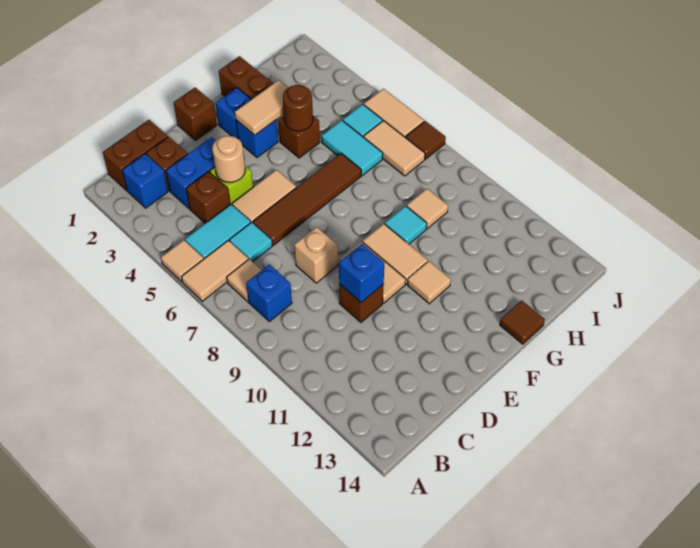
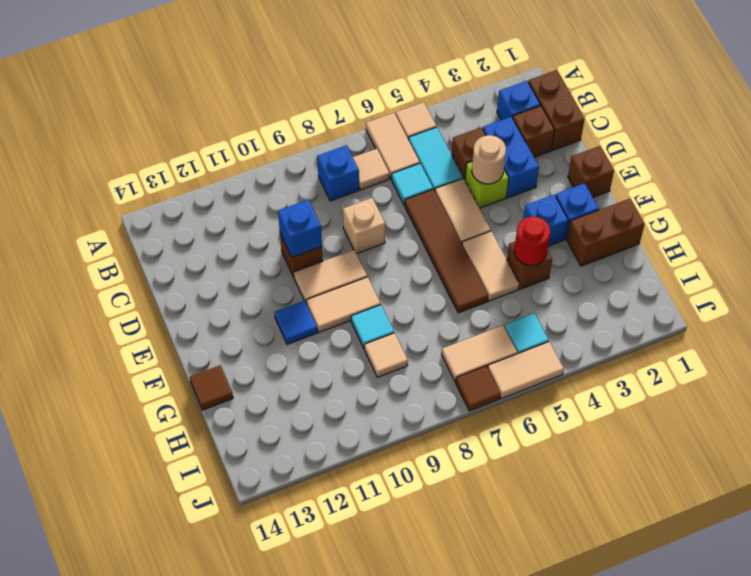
tan 1x2 tile [235,80,288,135] -> tan 1x2 tile moved to [462,231,519,301]
tan 1x1 tile [407,261,451,304] -> blue 1x1 tile [274,300,317,344]
brown 1x1 round brick [283,85,313,131] -> red 1x1 round brick [514,216,550,265]
cyan 1x2 tile [322,120,383,175] -> none

